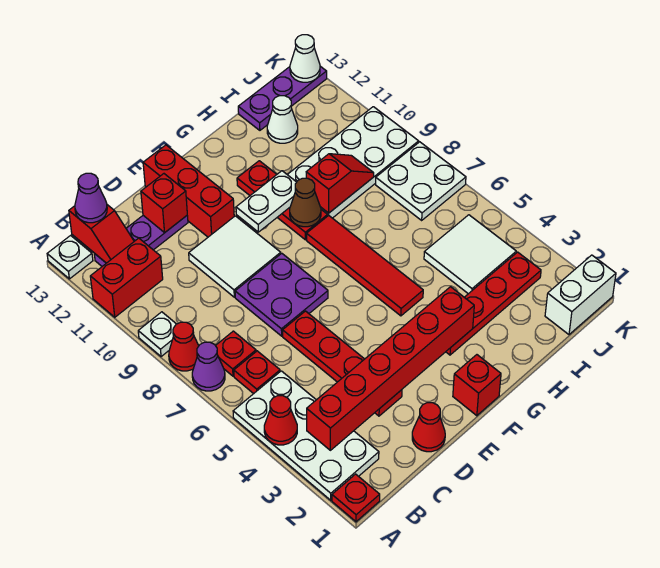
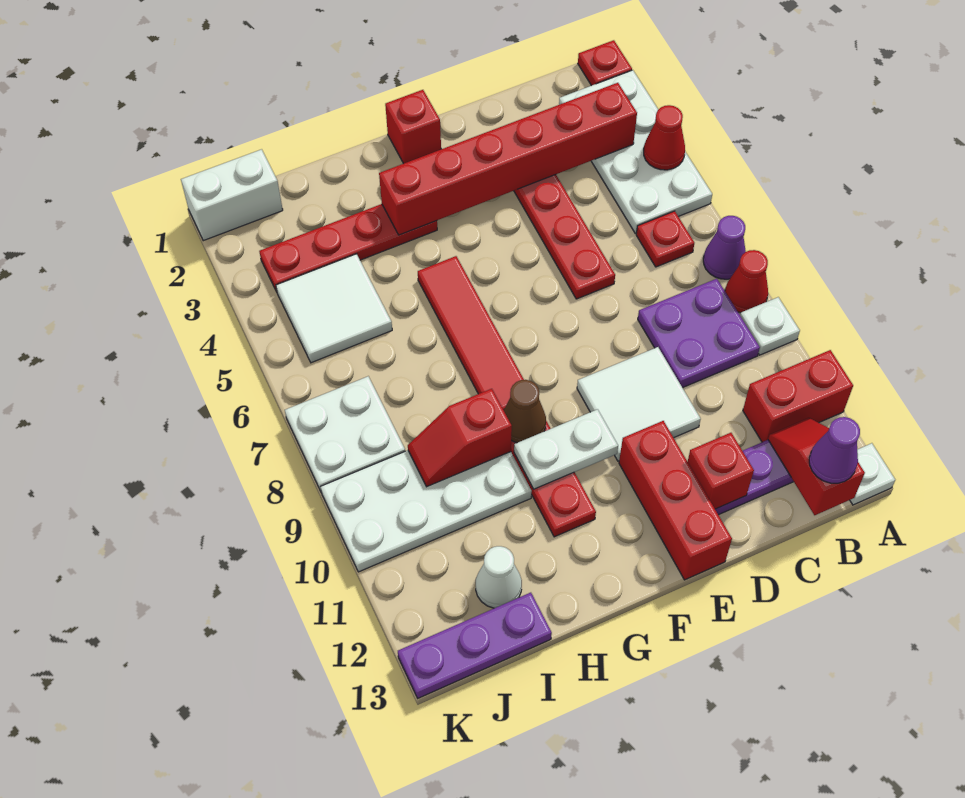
red 1x1 plate [216,331,256,376] -> none
red 1x1 cone [412,403,445,452] -> none
purple 2x2 plate [235,253,328,336] -> purple 2x2 plate moved to [638,279,760,388]
white 1x1 cone [290,35,320,82] -> none

